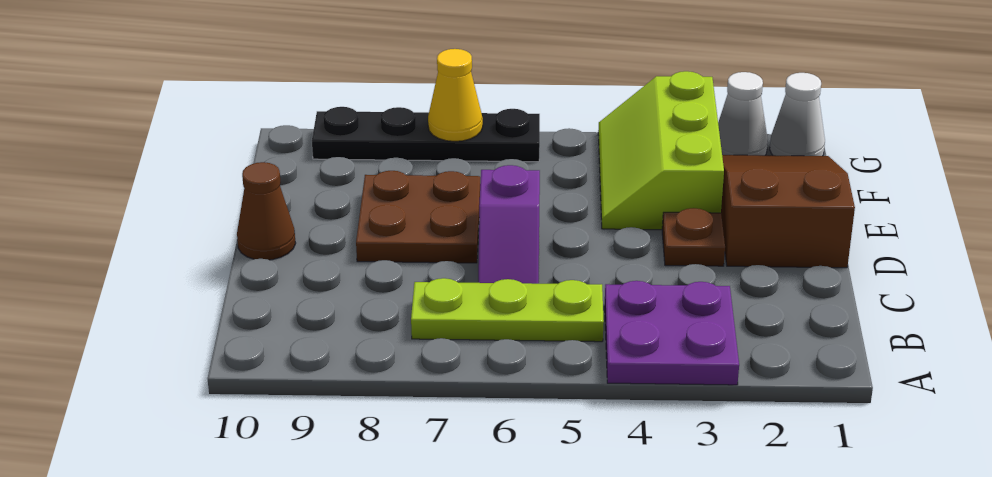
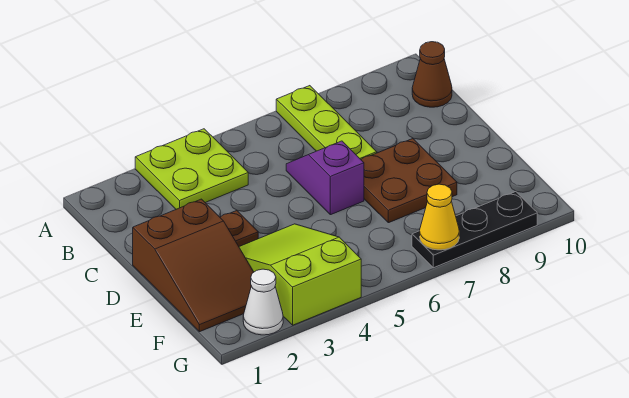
purple 2x2 plate [605,281,739,385] -> lime 2x2 plate [135,129,248,209]
lime 1x3 plate [411,278,604,342] -> lime 1x3 plate turned to [276,86,377,159]
brown 1x1 cone [237,162,296,260] -> brown 1x1 cone moved to [412,42,452,107]
lime 2x3 slope [598,71,724,230] -> lime 2x3 slope turned to [239,224,361,325]
white 1x1 cone [770,73,825,156] -> none
black 1x4 plate [312,107,540,162] -> black 1x3 plate [412,192,537,268]

